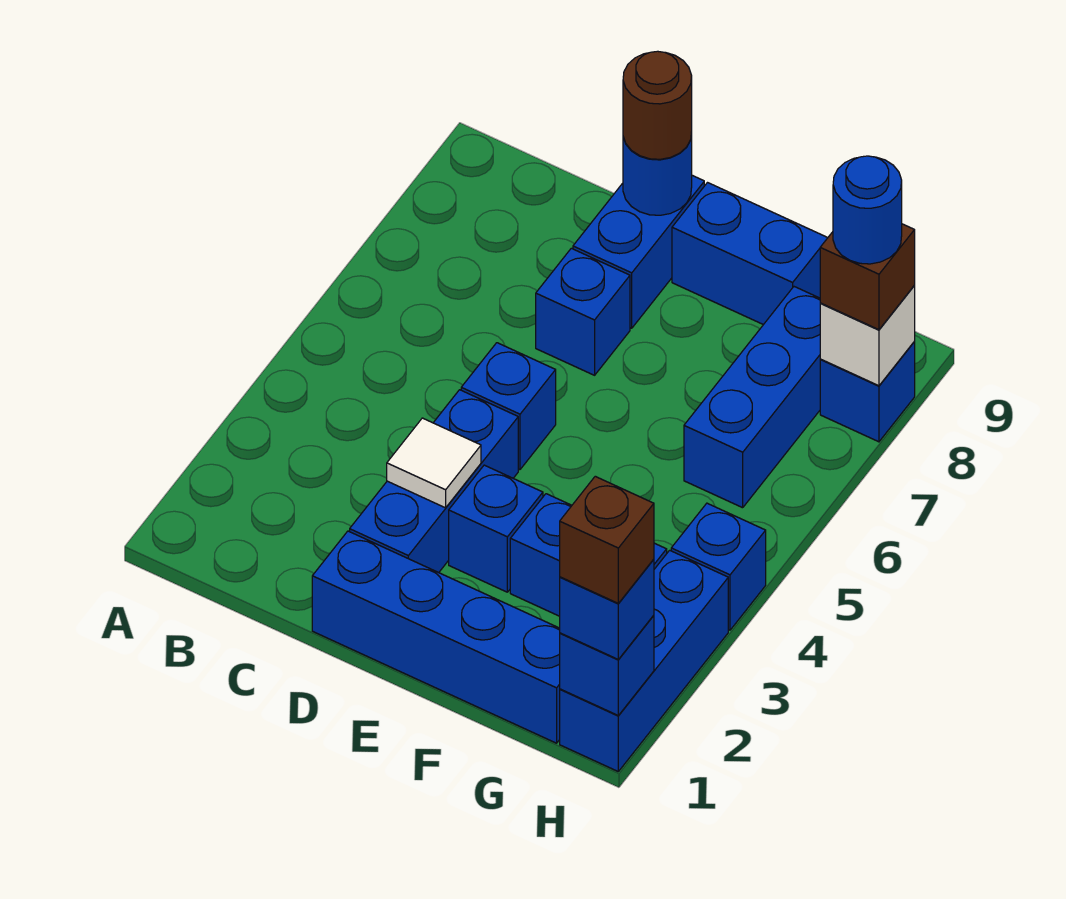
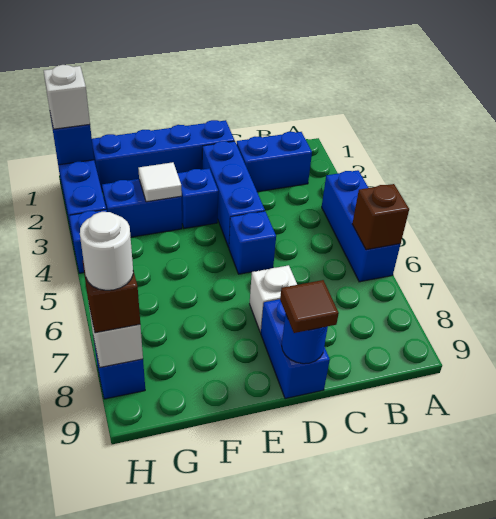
white 1x1 tile [387,418,481,508] -> white 1x1 tile moved to [138,162,182,202]
blue 1x1 brick [536,248,630,375] -> white 1x1 brick [250,265,297,332]
brown 1x1 round brick [623,51,692,159] -> brown 1x1 tile [280,280,339,333]
blue 1x2 brick [672,183,828,325] -> blue 1x2 brick moved to [236,132,312,192]
blue 1x3 brick [684,287,820,508] -> blue 1x3 brick moved to [322,170,400,282]
blue 1x1 brick [560,559,654,660] -> white 1x1 brick [44,65,90,129]
brown 1x1 brick [560,476,654,604] -> brown 1x1 brick moved to [352,184,409,250]
blue 1x1 round brick [833,156,902,264] -> white 1x1 round brick [80,212,133,290]

